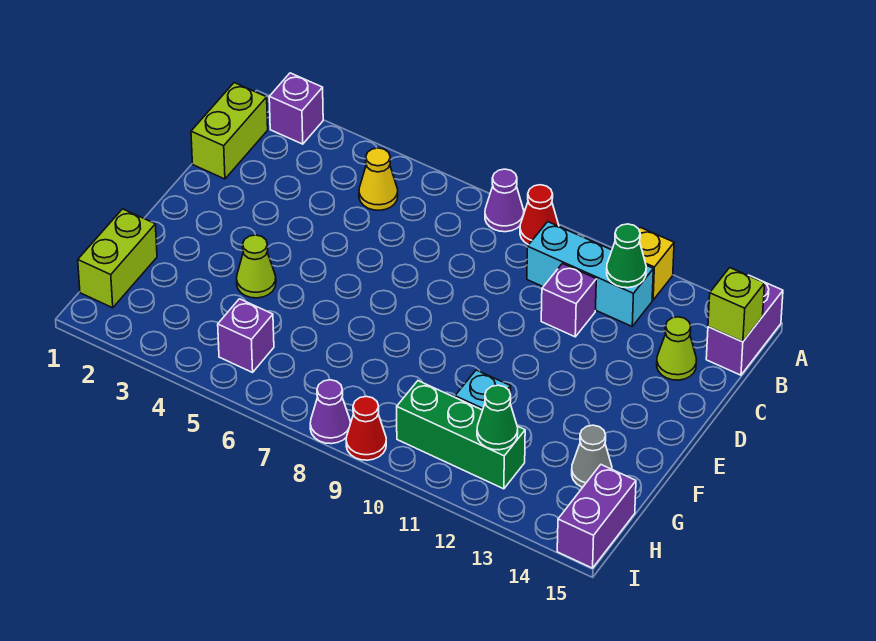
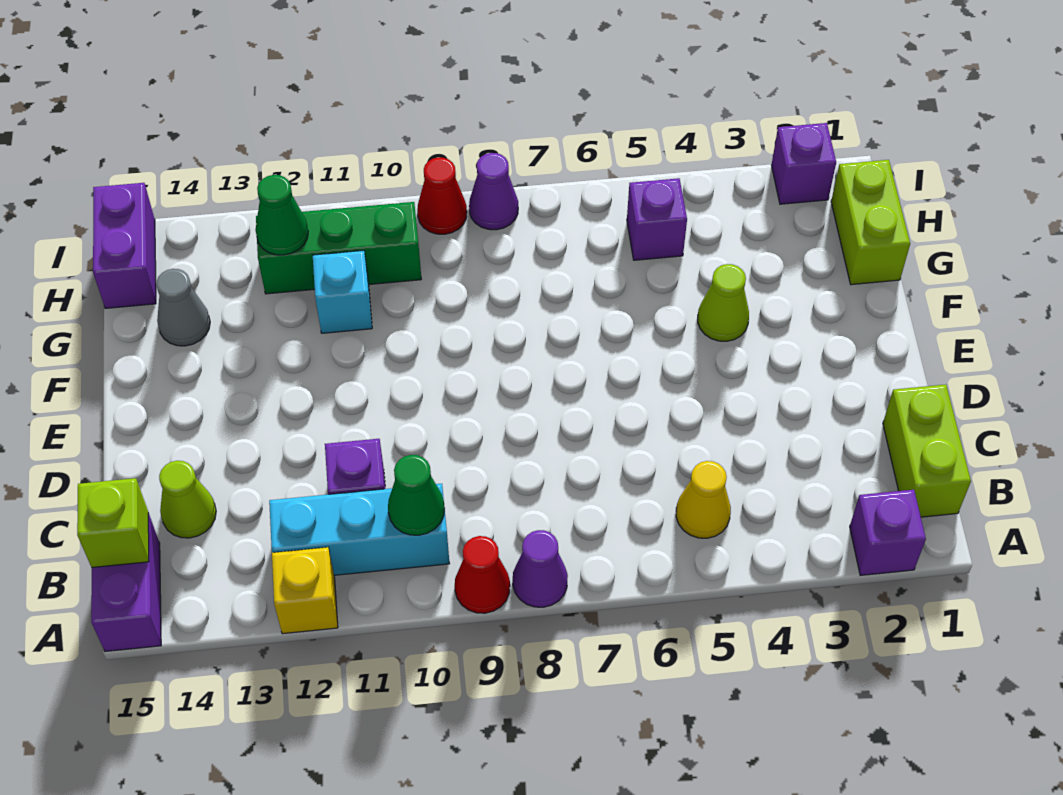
green 1x1 cone [607,224,646,288] -> green 1x1 cone moved to [388,455,445,535]
none -> purple 1x1 brick [771,123,836,204]

